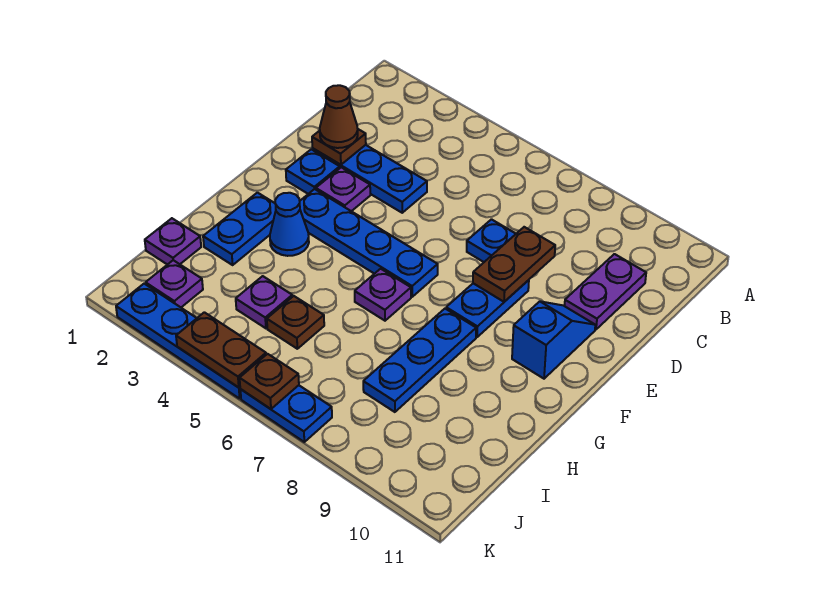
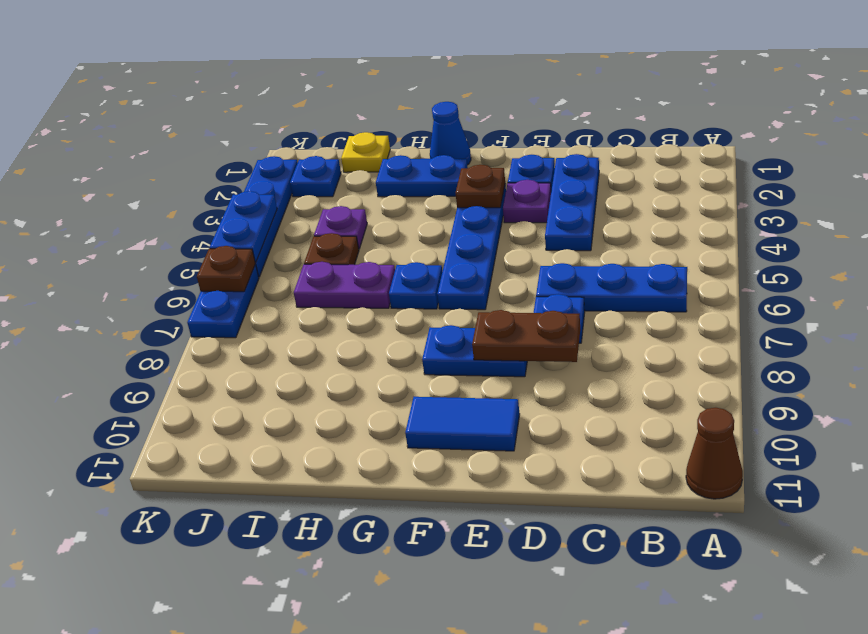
purple 1x2 plate [565,254,646,329] -> purple 1x2 plate moved to [294,262,395,308]
brown 1x1 plate [312,129,366,165] -> brown 1x1 plate moved to [456,165,505,208]
brown 1x1 cone [320,85,358,148] -> brown 1x1 cone moved to [686,408,743,499]
blue 1x2 slope [512,301,595,379] -> blue 1x2 tile [405,397,520,451]
blue 1x1 cone [270,193,309,256] -> blue 1x1 cone moved to [430,102,471,165]
purple 1x1 plate [355,269,411,321] -> blue 1x1 plate [389,262,442,309]
blue 1x3 plate [363,309,476,412] -> blue 1x3 plate moved to [536,263,687,312]
purple 1x1 plate [145,218,201,265] -> yellow 1x1 plate [341,132,390,172]
purple 1x1 plate [146,260,203,307] -> blue 1x1 plate [290,156,341,197]
brown 1x2 plate [176,312,266,387] -> blue 1x2 plate [210,191,277,262]

